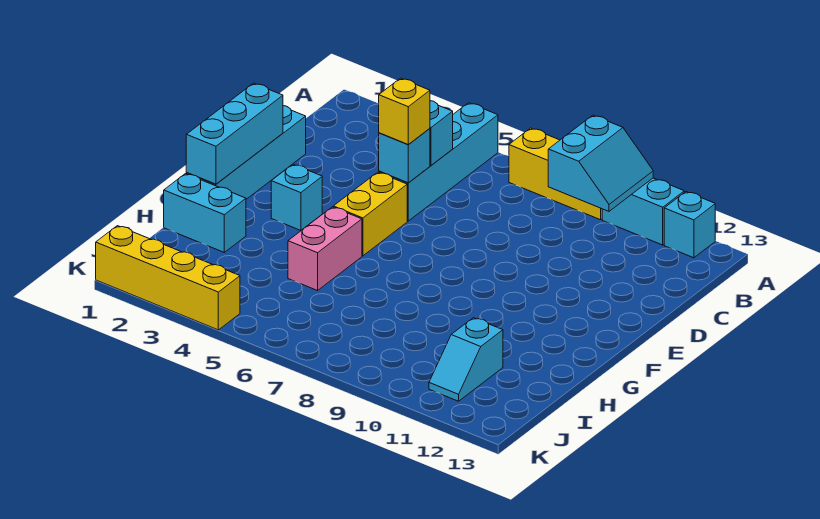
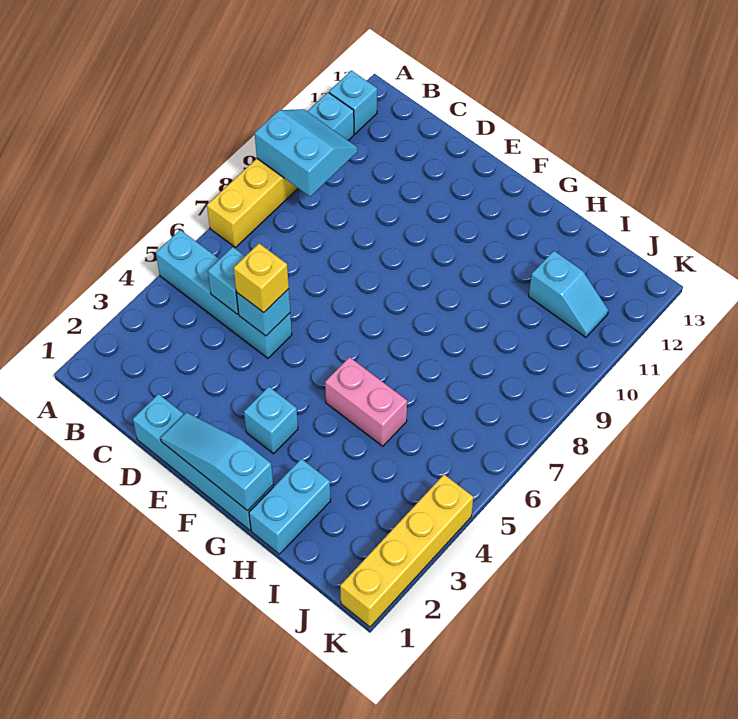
cyan 1x3 brick [186,83,283,184] -> cyan 1x3 slope [161,412,273,511]
yellow 1x2 brick [333,172,407,256] -> none

